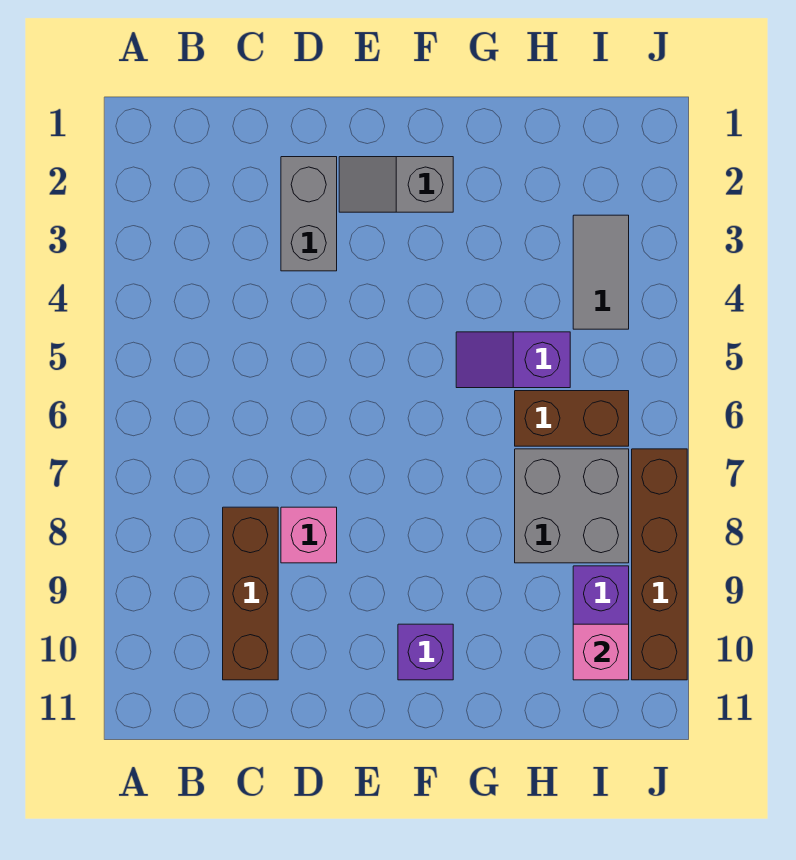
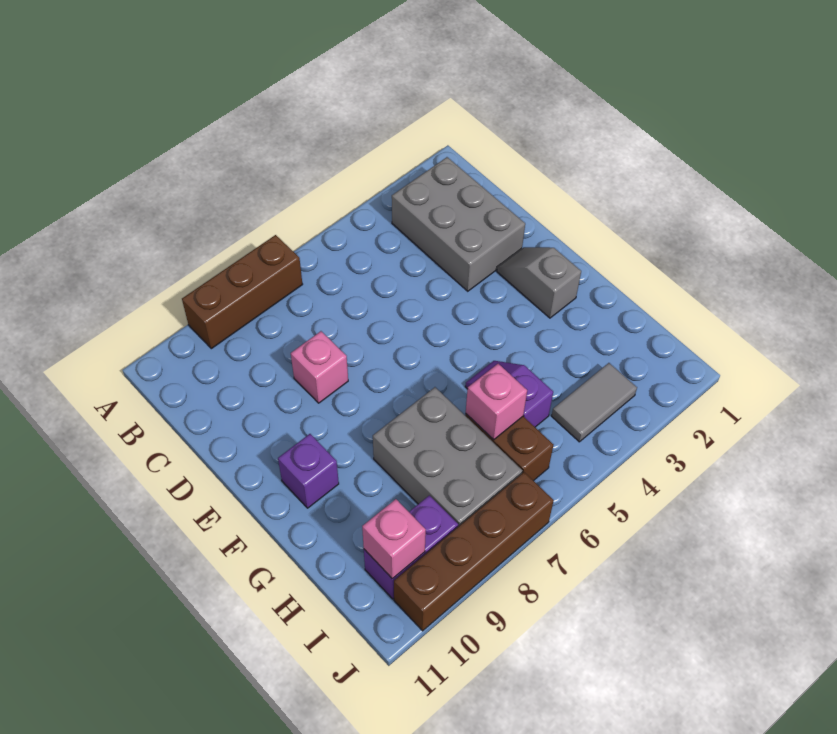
brown 1x3 brick [223,507,278,680] -> brown 1x3 brick moved to [182,235,303,349]
grey 1x2 brick [281,157,337,271] -> grey 2x3 brick [392,157,525,291]
none -> pink 1x1 brick [466,364,527,440]
grey 2x2 brick [515,449,629,563] -> grey 2x3 brick [373,387,522,527]

